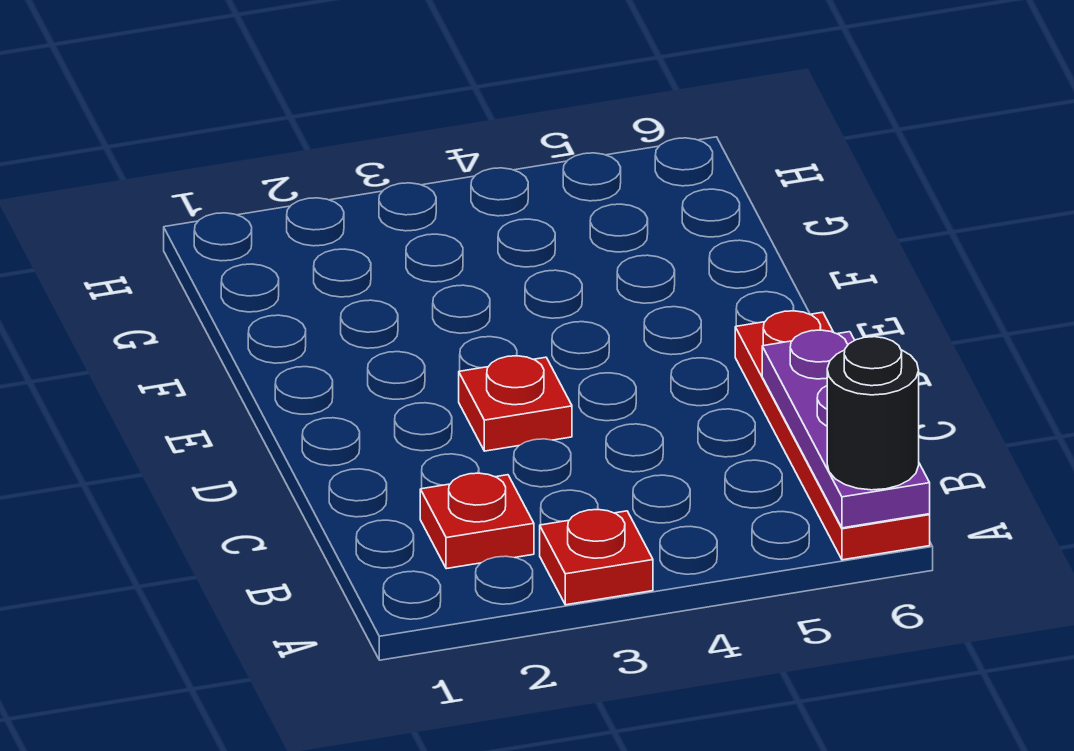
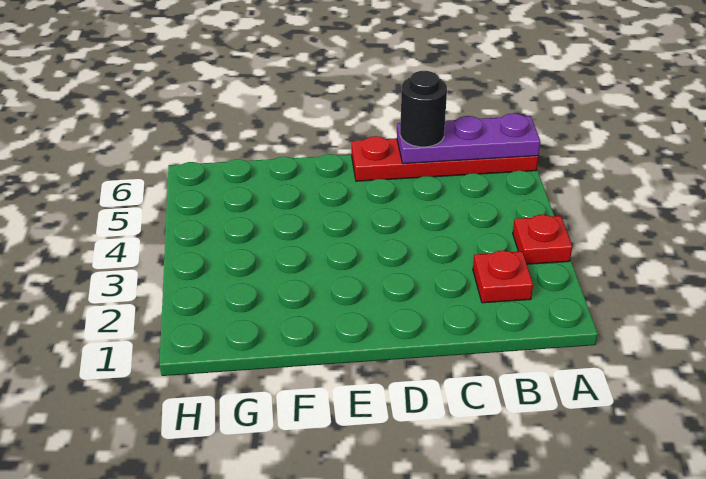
black 1x1 round brick [827,337,919,490] -> black 1x1 round brick moved to [400,71,447,147]
red 1x1 plate [459,356,572,451] -> none

